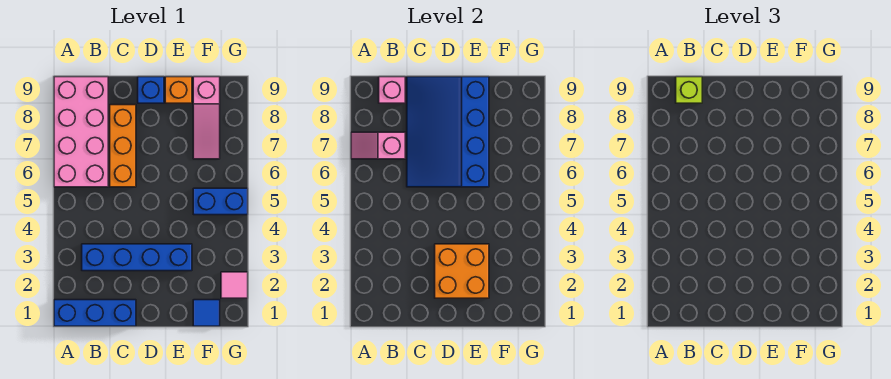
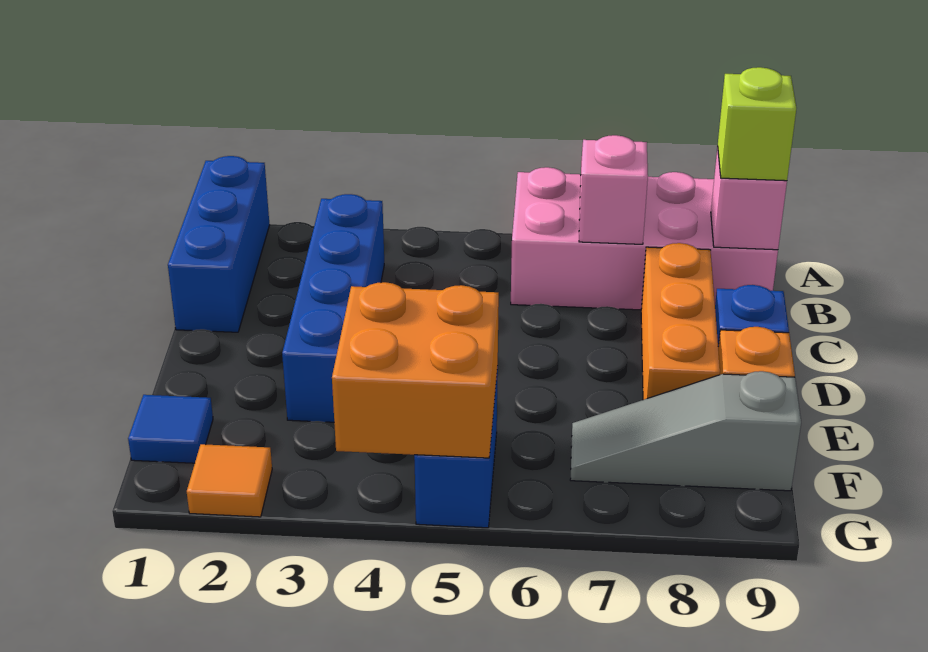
orange 1x3 brick [110,105,136,187] -> orange 1x3 brick turned to [641,243,720,400]
blue 3x4 slope [407,77,489,187] -> none
orange 2x2 brick [435,244,489,298] -> orange 2x2 brick moved to [332,282,499,458]
pink 1x3 slope [193,77,220,159] -> grey 1x3 slope [570,371,801,491]
pink 1x1 tile [221,272,248,298] -> orange 1x1 tile [187,444,272,517]

